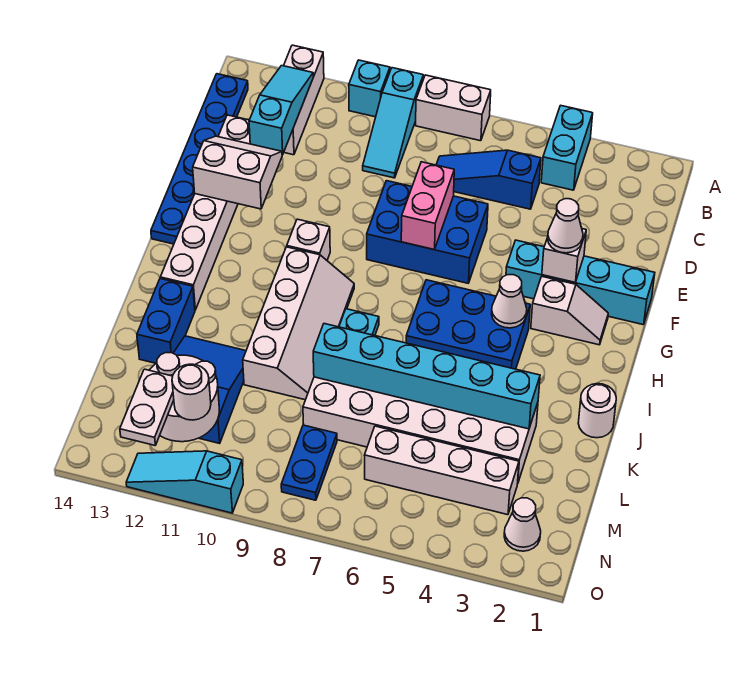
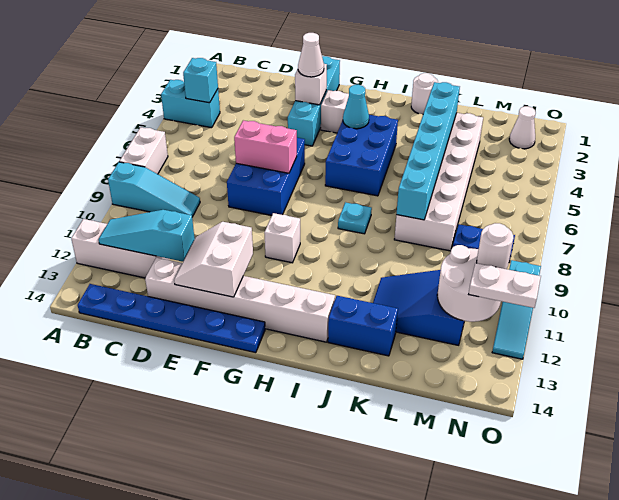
cyan 1x1 brick [349,60,390,117] -> cyan 1x1 brick moved to [183,58,218,103]
blue 1x3 slope [436,150,541,209] -> none
white 1x1 cone [492,275,527,328] -> cyan 1x1 cone [343,85,369,129]
white 2x4 slope [243,247,354,400] -> none
white 1x4 brick [364,426,519,515] -> none

